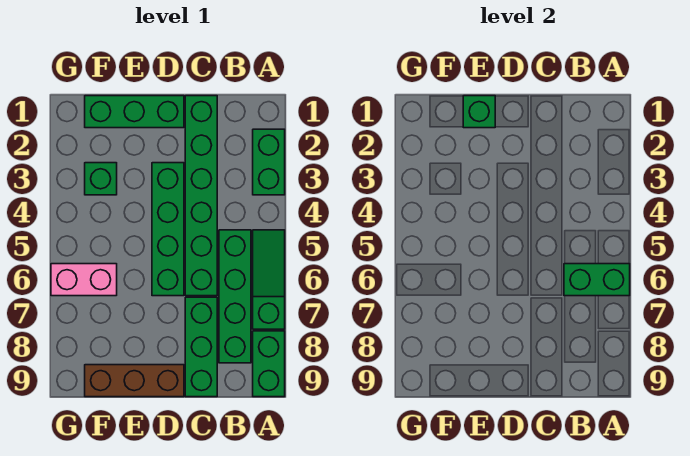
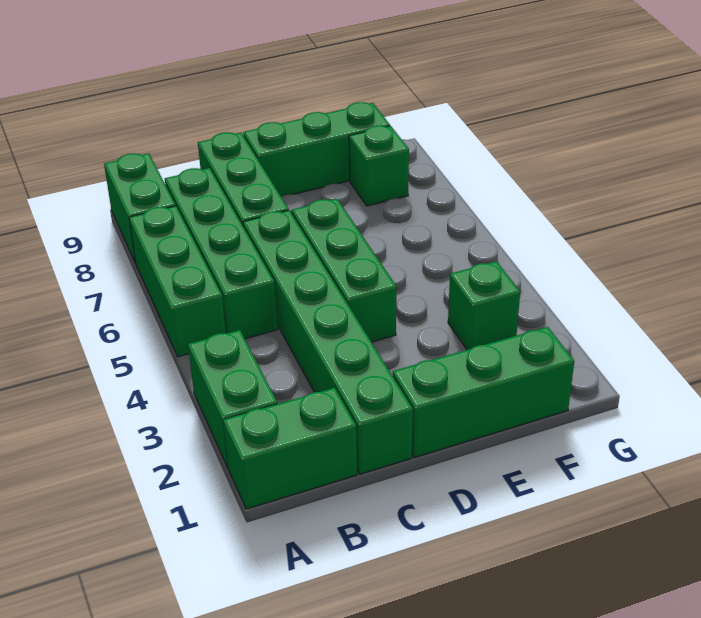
green 1x3 slope [253,230,285,329] -> green 1x3 brick [129,206,226,357]
green 1x2 brick [564,264,630,296] -> green 1x2 brick moved to [223,388,357,509]
green 1x4 brick [152,163,184,296] -> green 1x3 brick [292,199,396,342]
brown 1x3 brick [85,365,184,397] -> green 1x3 brick [243,102,390,197]
green 1x1 brick [463,96,495,128] -> green 1x1 brick moved to [349,126,409,206]
pink 1x2 brick [51,264,117,296] -> none

